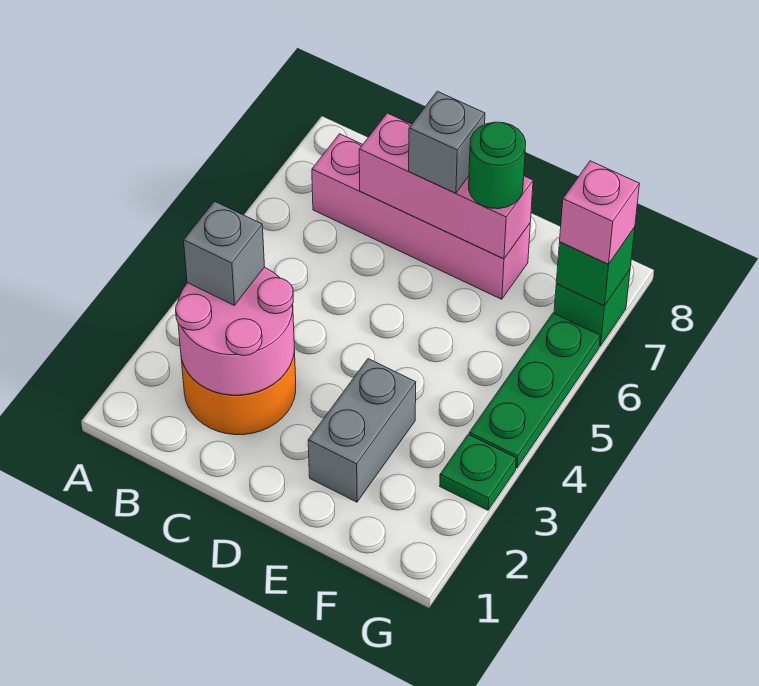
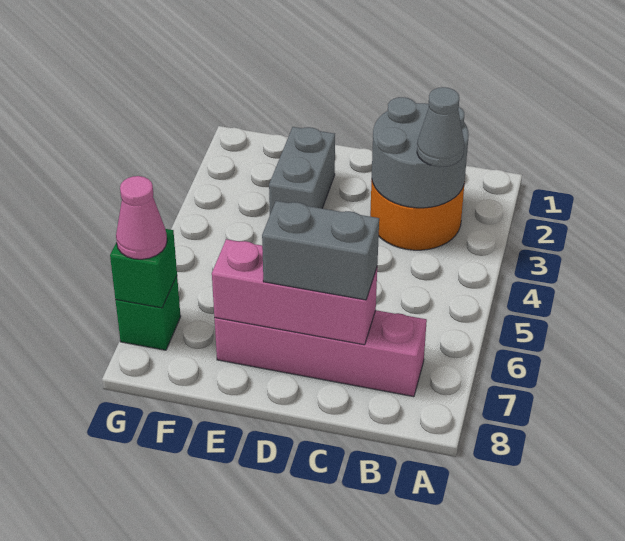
pink 2x2 round brick [176,267,294,395] -> grey 2x2 round brick [372,97,469,208]
grey 1x1 brick [184,201,265,305] -> grey 1x1 cone [417,87,464,167]
grey 1x1 brick [409,91,485,193] -> grey 1x2 brick [262,201,379,300]
green 1x1 round brick [469,122,526,209] -> none
green 1x1 plate [440,434,516,510] -> none
green 1x3 plate [469,313,600,468] -> none
pink 1x1 brick [560,161,639,264] -> pink 1x1 cone [116,176,167,259]

